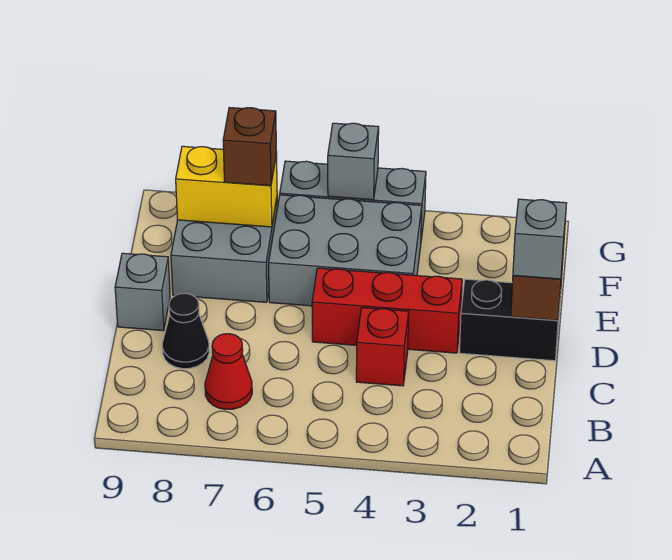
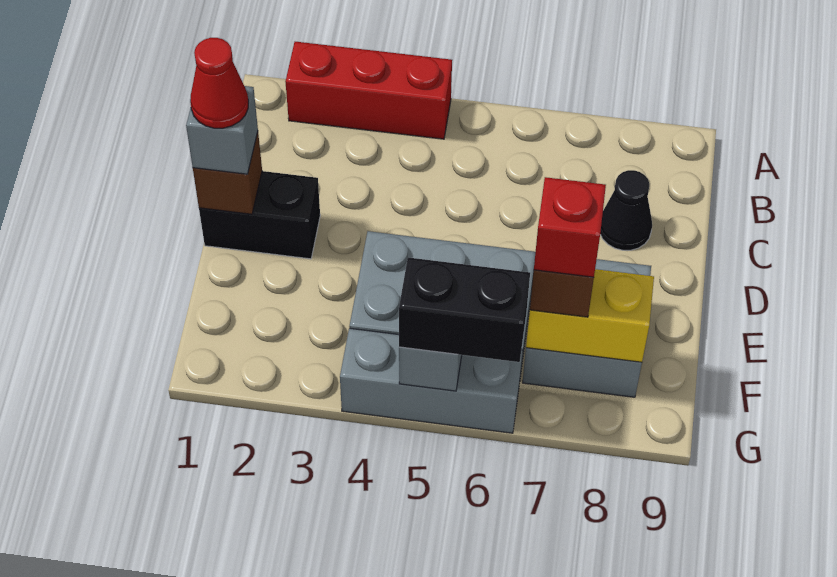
red 1x1 cone [205,334,252,409] -> red 1x1 cone moved to [190,38,248,128]
red 1x1 brick [356,308,409,386] -> red 1x1 brick moved to [534,177,606,277]
red 1x3 brick [312,268,462,353] -> red 1x3 brick moved to [285,42,452,139]
grey 1x1 brick [115,253,170,331] -> none
none -> black 1x2 brick [399,257,530,362]

